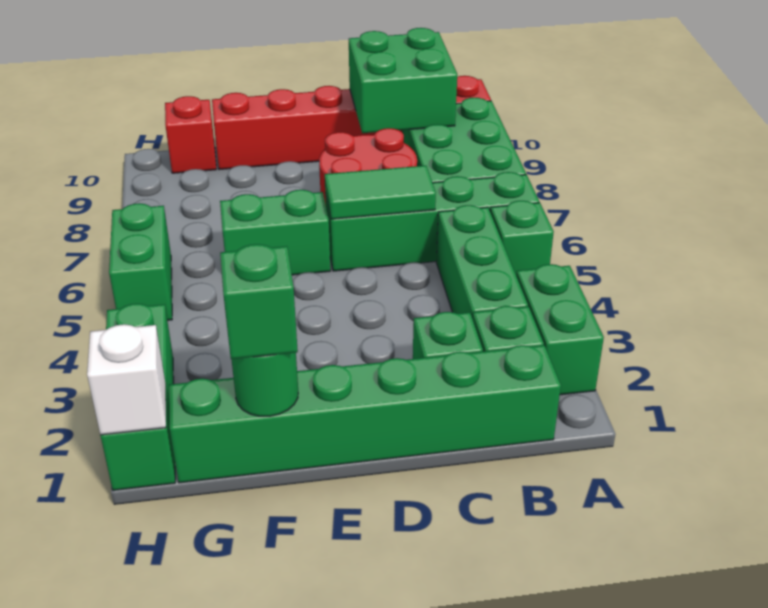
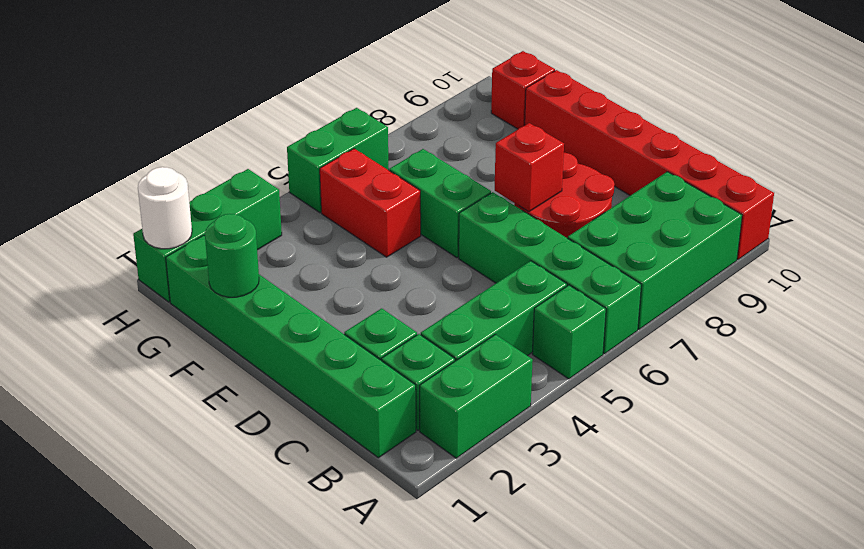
green 2x2 brick [349,28,457,133] -> none
green 1x2 tile [325,166,436,219] -> none
none -> red 1x1 brick [495,123,564,212]
green 1x1 brick [220,244,298,359] -> none
none -> red 1x2 brick [320,149,421,257]
white 1x1 brick [87,324,166,435] -> white 1x1 round brick [138,167,192,249]

